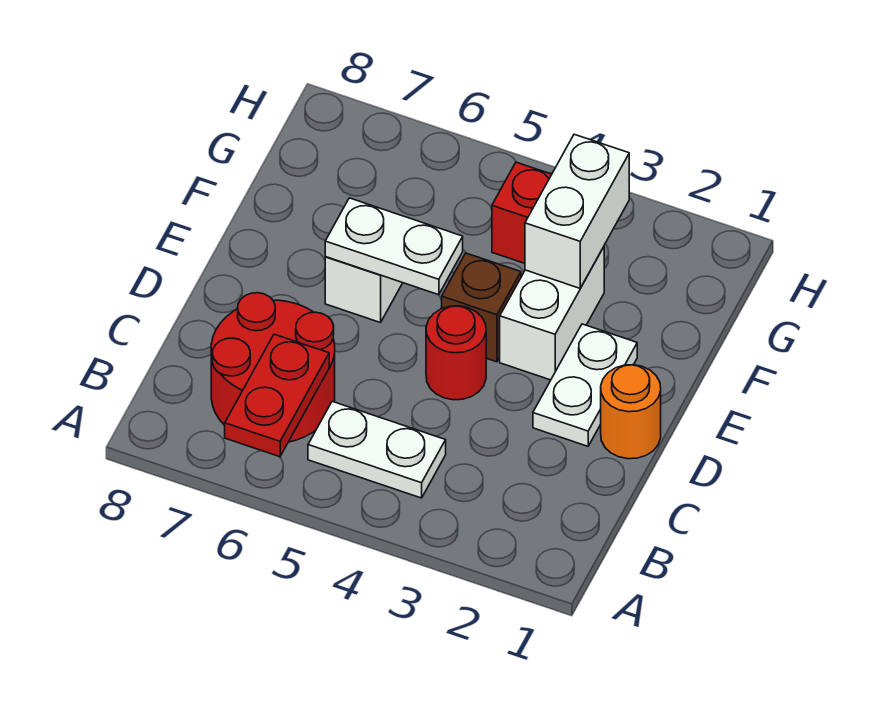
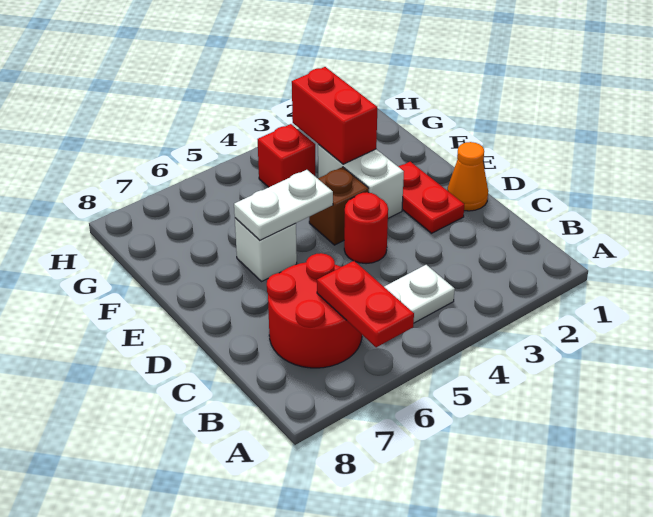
orange 1x1 round brick [601,365,661,459] -> orange 1x1 cone [447,142,488,211]
white 1x2 plate [533,324,637,446] -> red 1x2 plate [398,162,464,233]
white 1x2 brick [525,134,629,288] -> red 1x2 brick [292,67,377,164]

